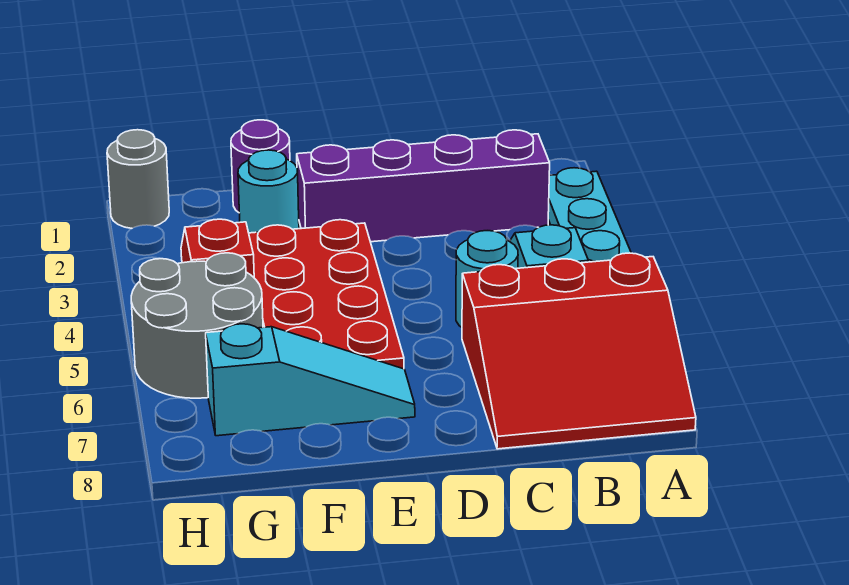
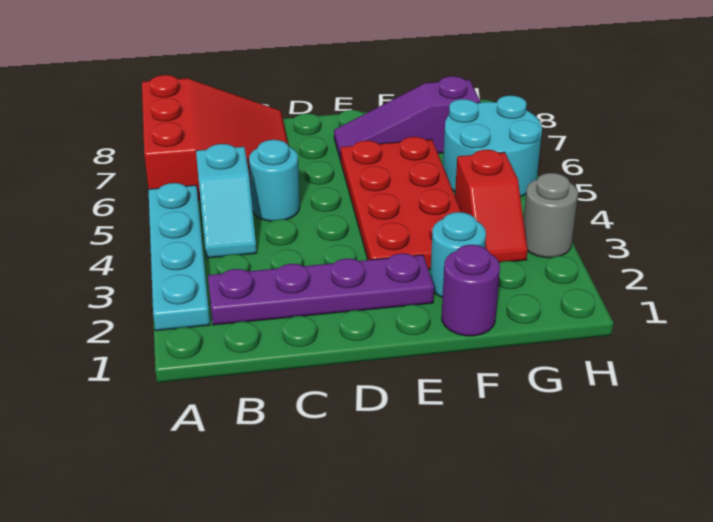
red 3x3 slope [462,253,696,449] -> red 3x3 slope turned to [142,75,288,200]
purple 1x4 brick [297,130,550,242] -> purple 1x4 plate [208,253,434,325]
cyan 1x3 slope [206,324,415,436] -> purple 1x3 slope [334,76,480,161]
grey 2x2 round brick [131,253,263,398] -> cyan 2x2 round brick [443,96,542,197]
grey 1x1 round brick [107,130,169,228] -> grey 1x1 round brick moved to [523,173,578,258]

